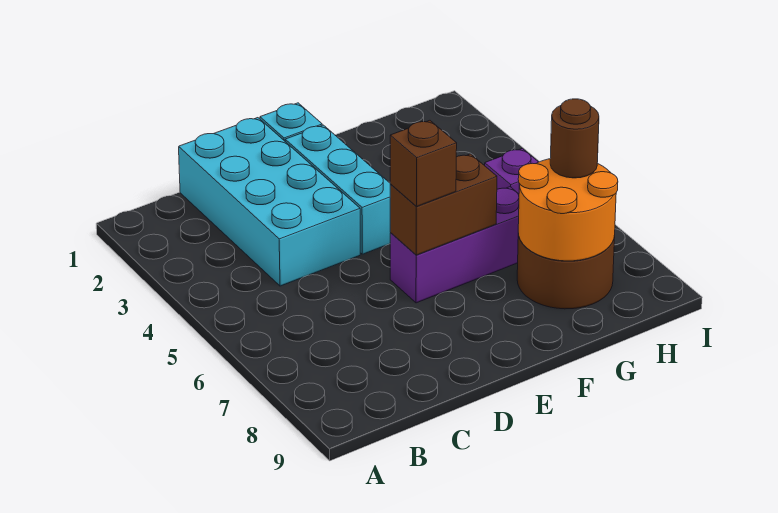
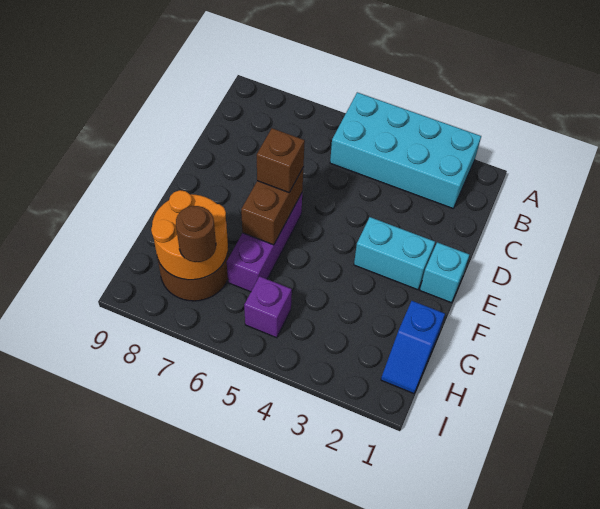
cyan 2x4 brick [179,118,360,286] -> cyan 2x4 brick moved to [330,92,481,208]
cyan 1x3 brick [285,125,391,254] -> cyan 1x2 brick [354,217,435,290]
none -> blue 1x2 slope [381,301,445,394]

